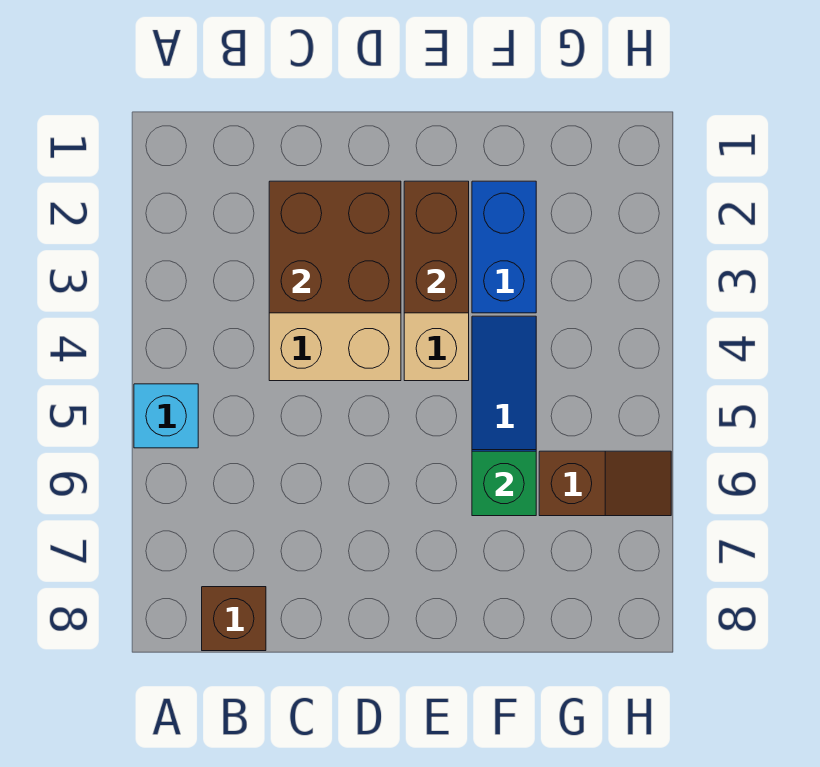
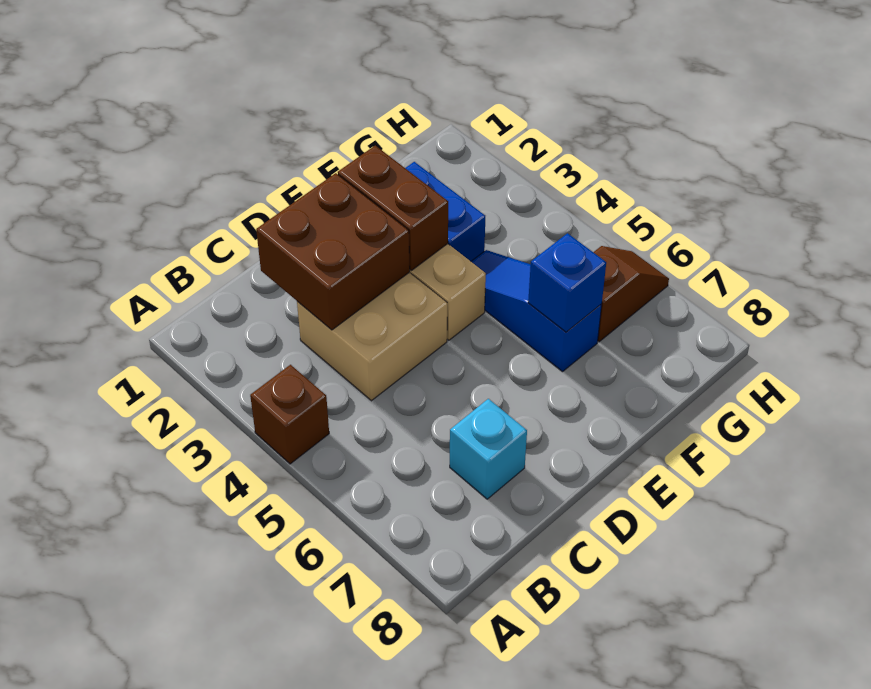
cyan 1x1 brick [134,384,198,448] -> cyan 1x1 brick moved to [450,399,527,499]
brown 1x1 brick [202,587,266,651] -> brown 1x1 brick moved to [250,365,329,464]
green 1x1 brick [472,451,536,516] -> blue 1x1 brick [528,233,606,332]

